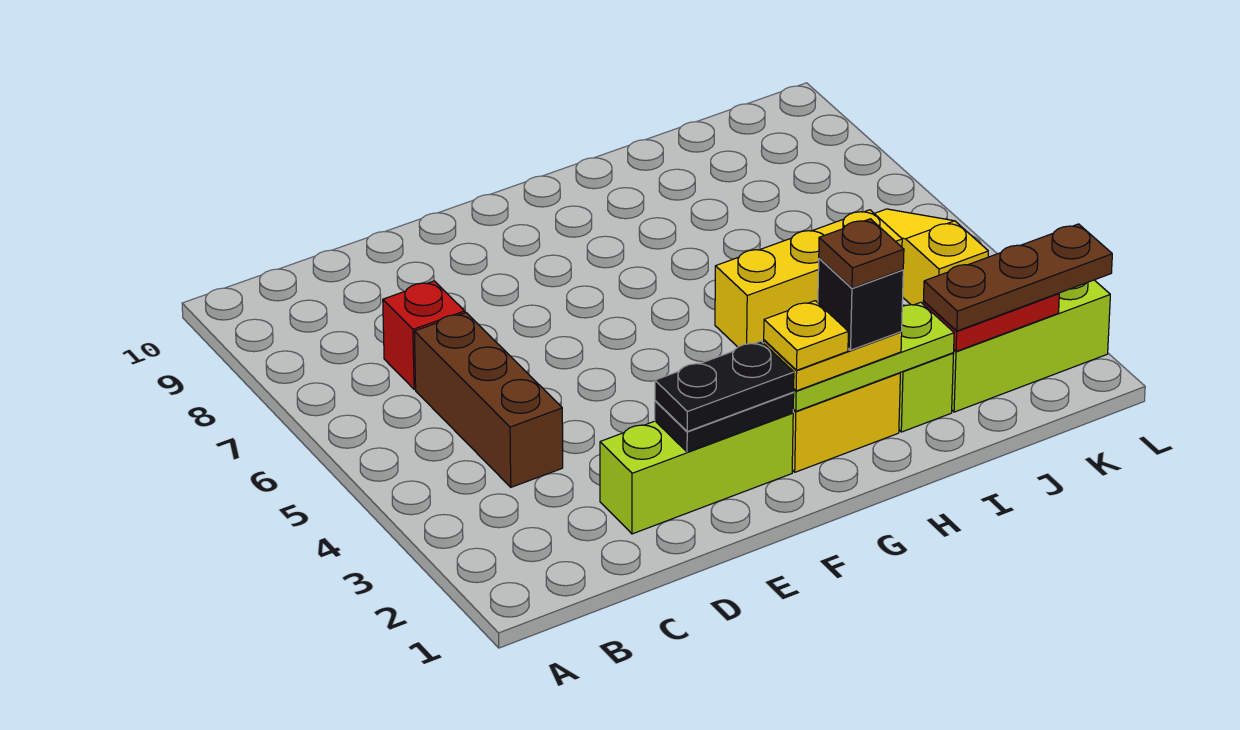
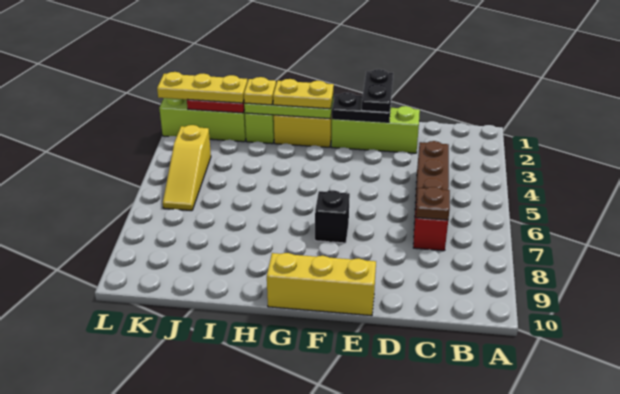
black 1x2 plate [655,341,794,431] -> black 1x2 plate turned to [362,69,393,112]
yellow 1x1 plate [764,301,848,370] -> yellow 1x1 plate moved to [244,77,276,105]
black 1x1 brick [818,258,903,350] -> black 1x1 brick moved to [315,190,350,243]
brown 1x1 plate [819,219,904,288] -> brown 1x1 plate moved to [416,187,450,220]
yellow 1x3 brick [715,210,902,347] -> yellow 1x3 brick moved to [267,253,376,316]
brown 1x3 plate [924,224,1112,331] -> yellow 1x3 plate [157,72,247,103]

